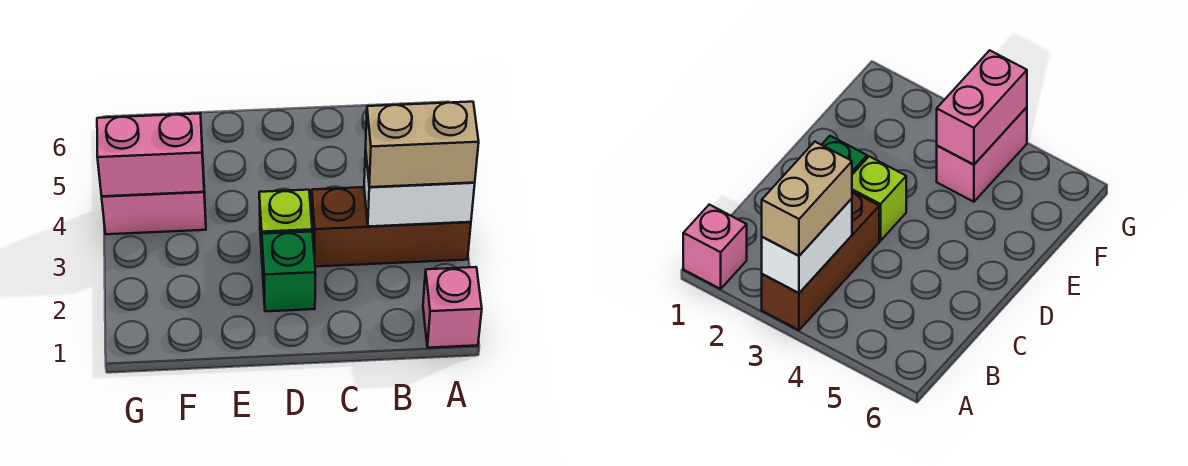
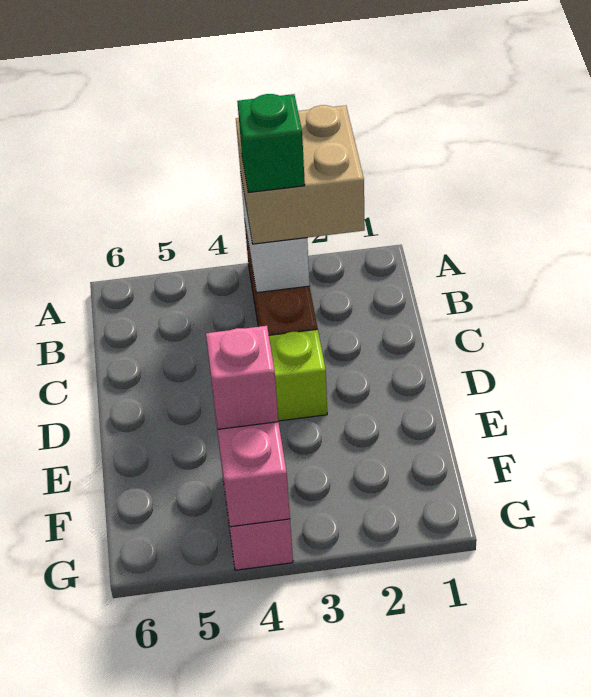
pink 1x1 brick [423,267,482,348] -> pink 1x1 brick moved to [206,326,278,429]
tan 1x2 brick [366,102,479,187] -> tan 2x2 brick [236,105,365,244]
green 1x1 brick [262,231,315,311] -> green 1x1 brick moved to [237,94,305,192]

